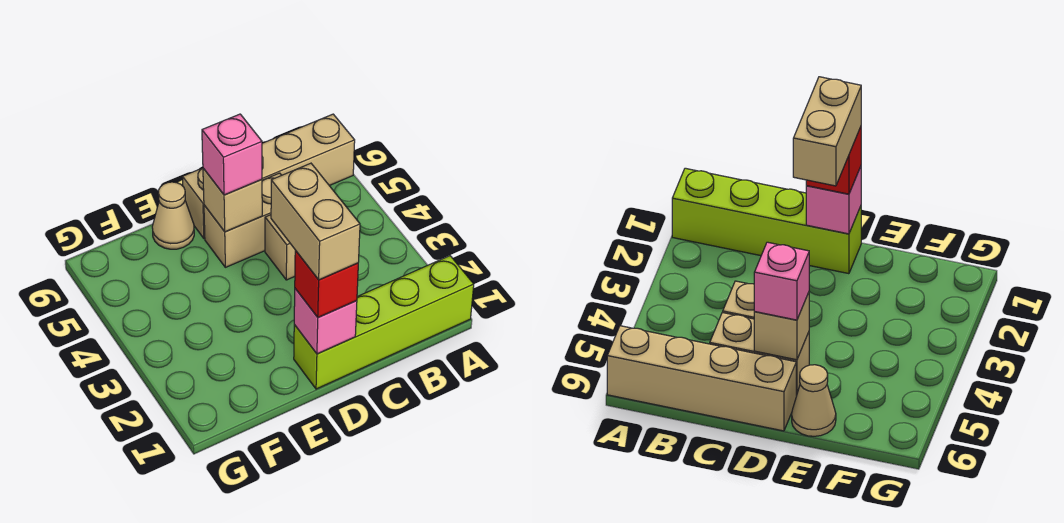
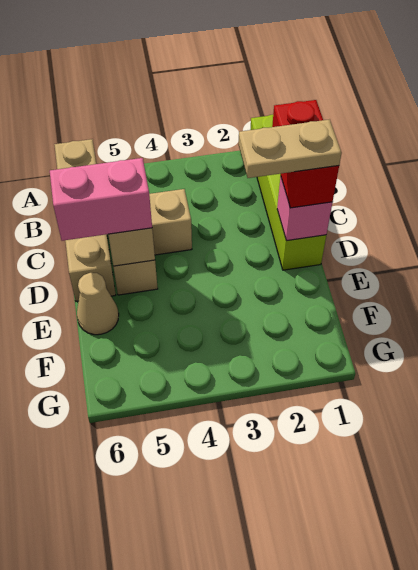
red 1x1 brick [295,251,358,317] -> red 1x2 brick [272,100,339,208]
tan 1x2 brick [271,163,360,280] -> tan 1x2 plate [238,119,342,178]
pink 1x1 brick [202,114,262,195] -> pink 1x2 brick [50,158,152,241]

